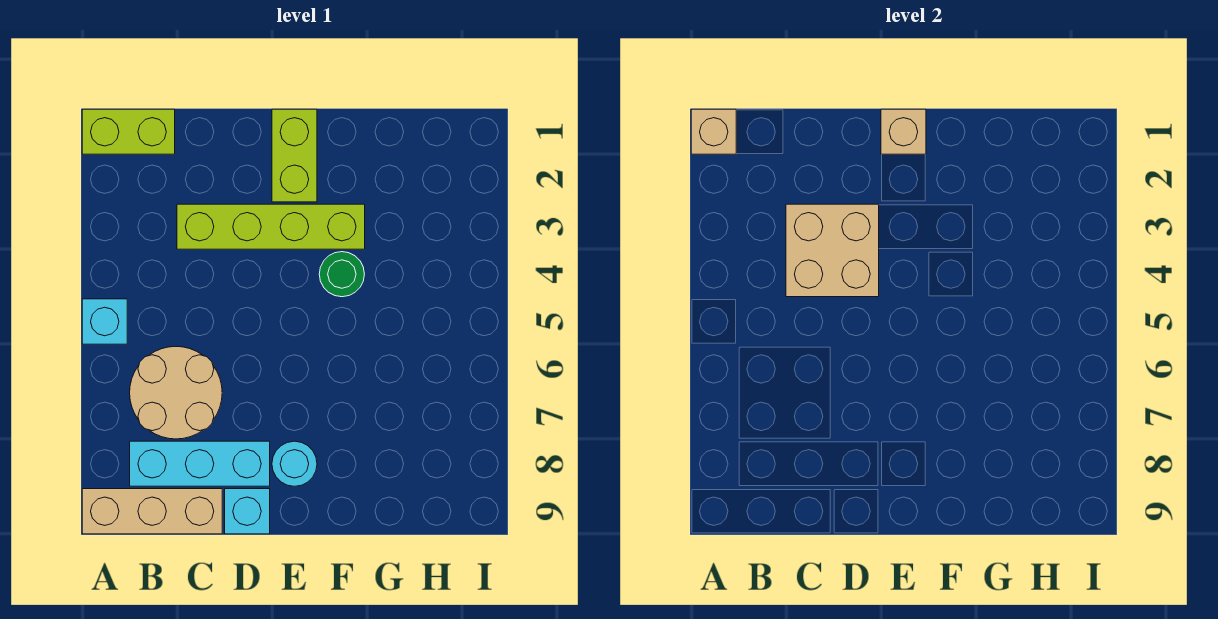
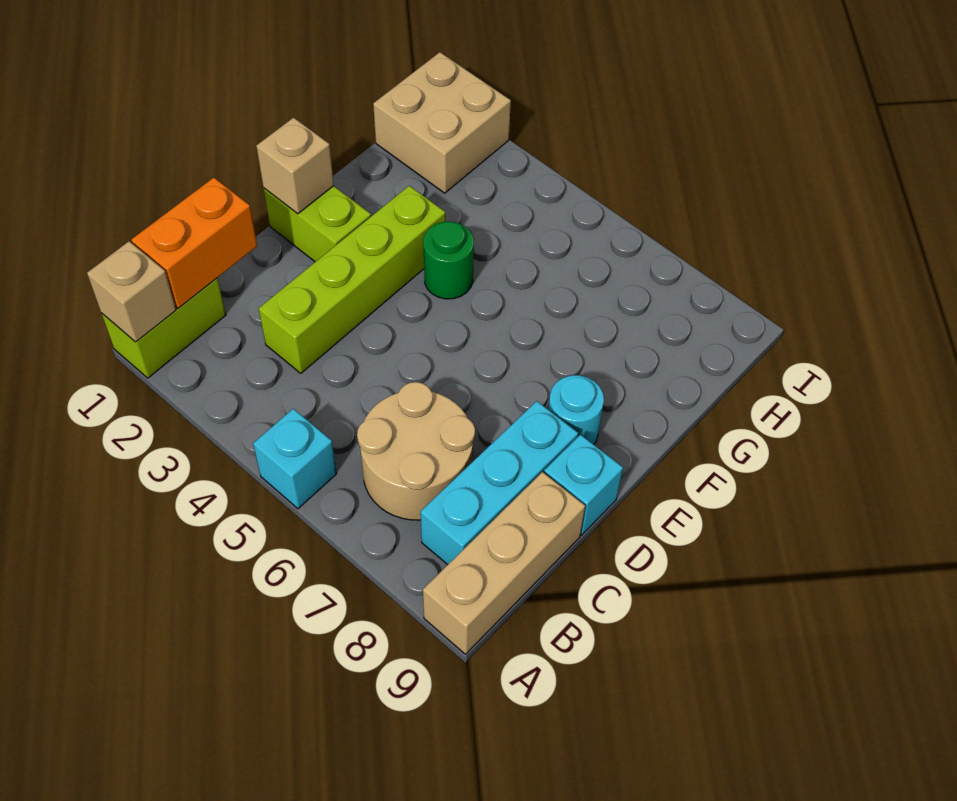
none -> orange 1x2 brick [131,178,257,308]
tan 2x2 brick [786,204,879,297] -> tan 2x2 brick moved to [373,52,511,193]

